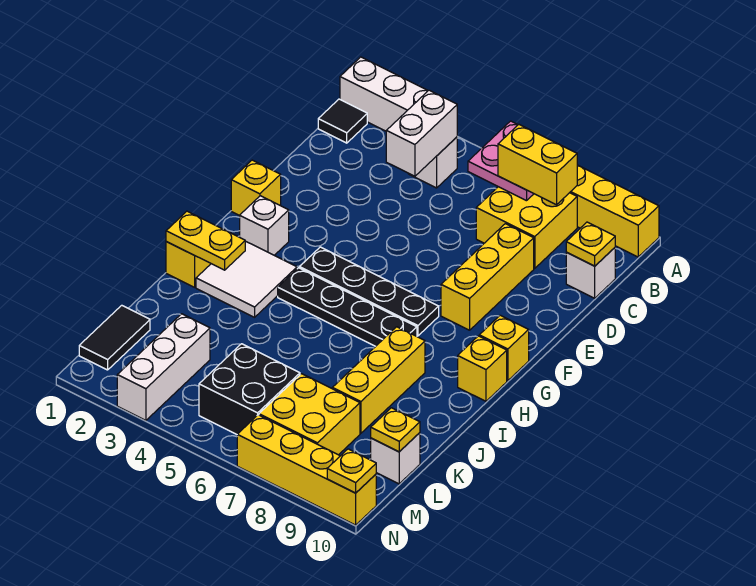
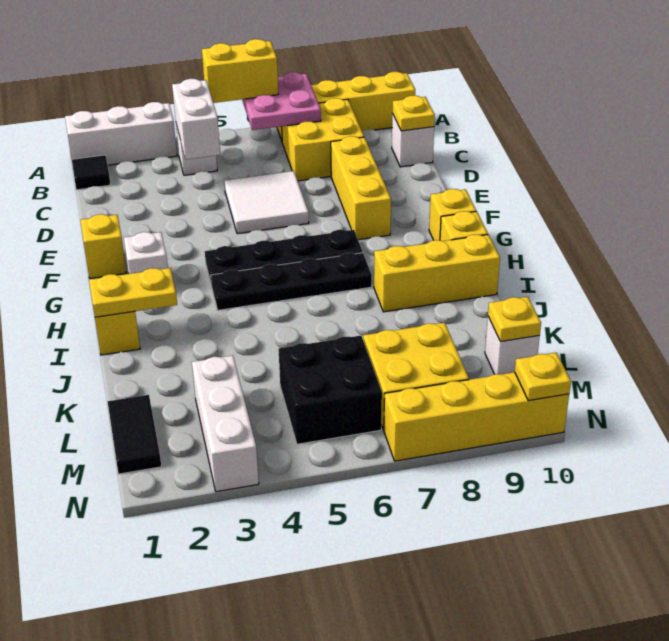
yellow 1x2 brick [498,125,577,205] -> yellow 1x2 brick moved to [202,39,278,103]
white 2x2 tile [196,241,297,317] -> white 2x2 tile moved to [224,171,309,234]
yellow 1x3 brick [332,327,425,433] -> yellow 1x3 brick turned to [374,235,500,312]

